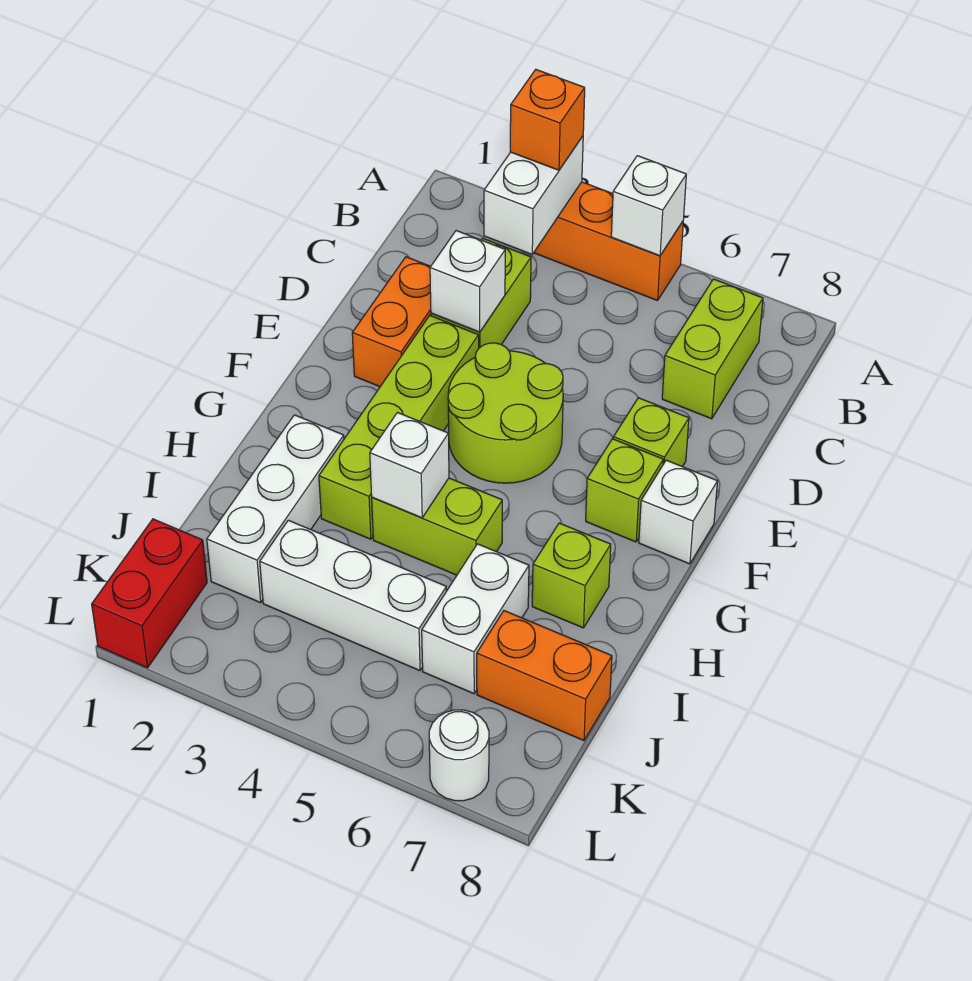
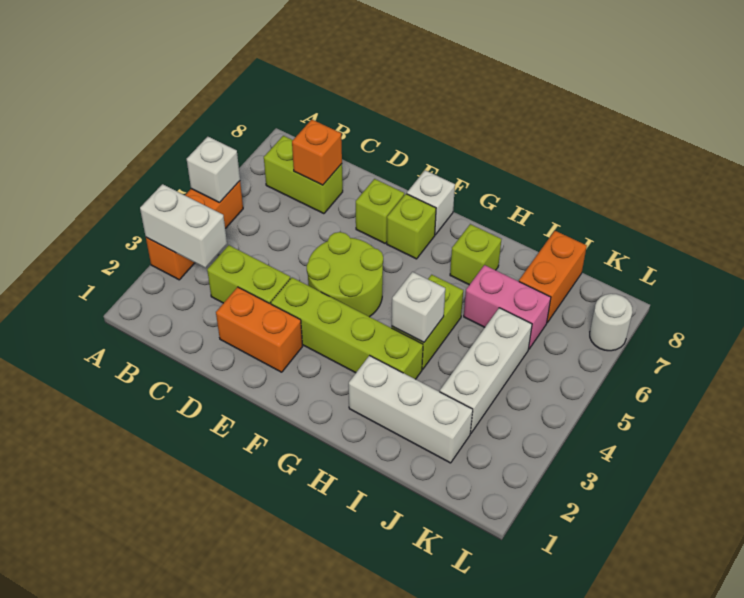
orange 1x1 brick [510,70,585,170] -> orange 1x1 brick moved to [292,120,342,185]
white 1x1 brick [430,231,505,332] -> none
white 1x2 brick [422,544,529,694] -> pink 1x2 brick [464,265,551,349]
red 1x2 brick [92,519,207,668] -> none

